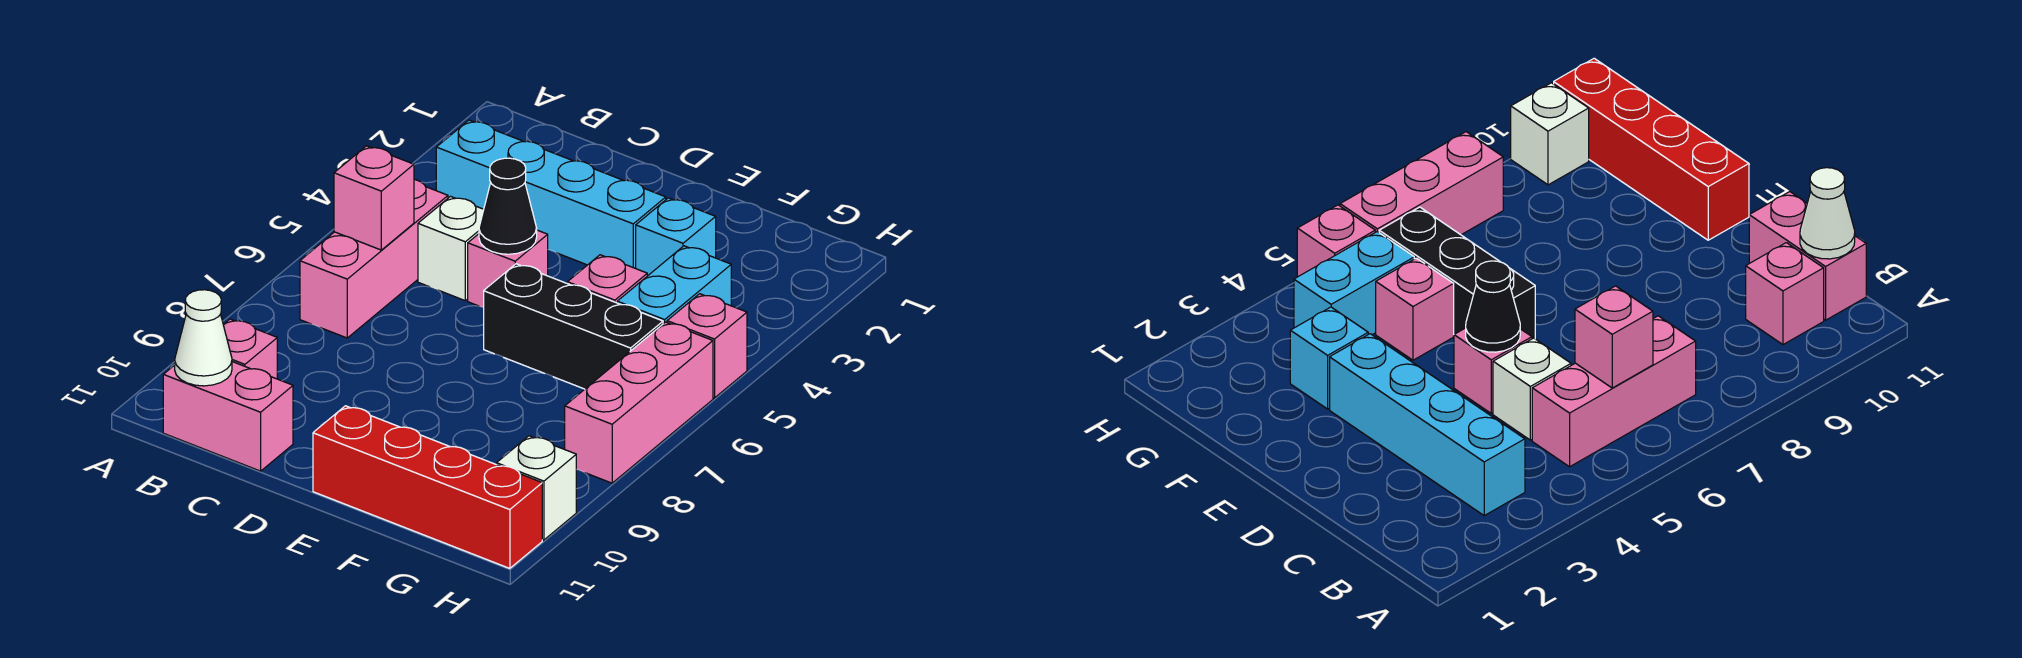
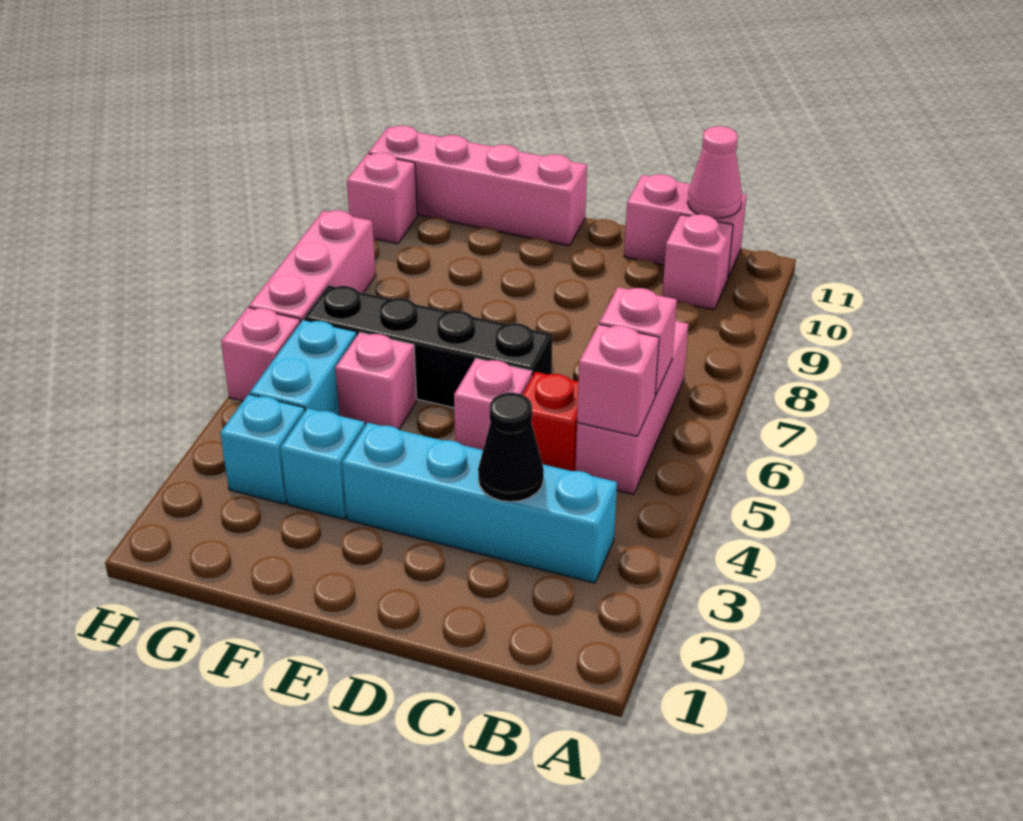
none -> pink 1x1 brick [577,324,659,436]
white 1x1 cone [175,290,232,386] -> pink 1x1 cone [687,126,742,218]
white 1x1 brick [418,196,484,300] -> red 1x1 brick [523,372,578,471]
black 1x1 cone [479,158,537,254] -> black 1x1 cone moved to [478,393,544,502]
black 1x3 brick [484,264,663,389] -> black 1x4 brick [304,285,552,408]
red 1x4 brick [313,406,542,568] -> pink 1x4 brick [368,126,587,246]
none -> cyan 1x1 brick [220,394,305,504]
white 1x1 brick [497,436,576,540] -> pink 1x1 brick [347,153,417,244]

